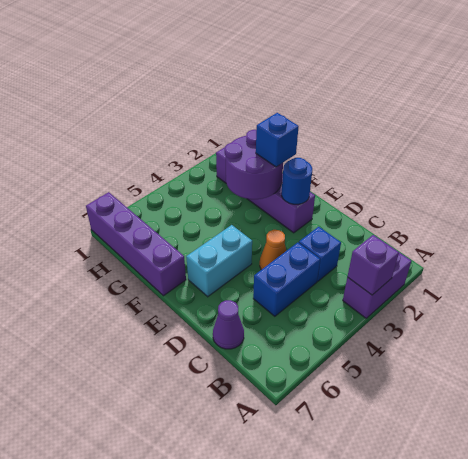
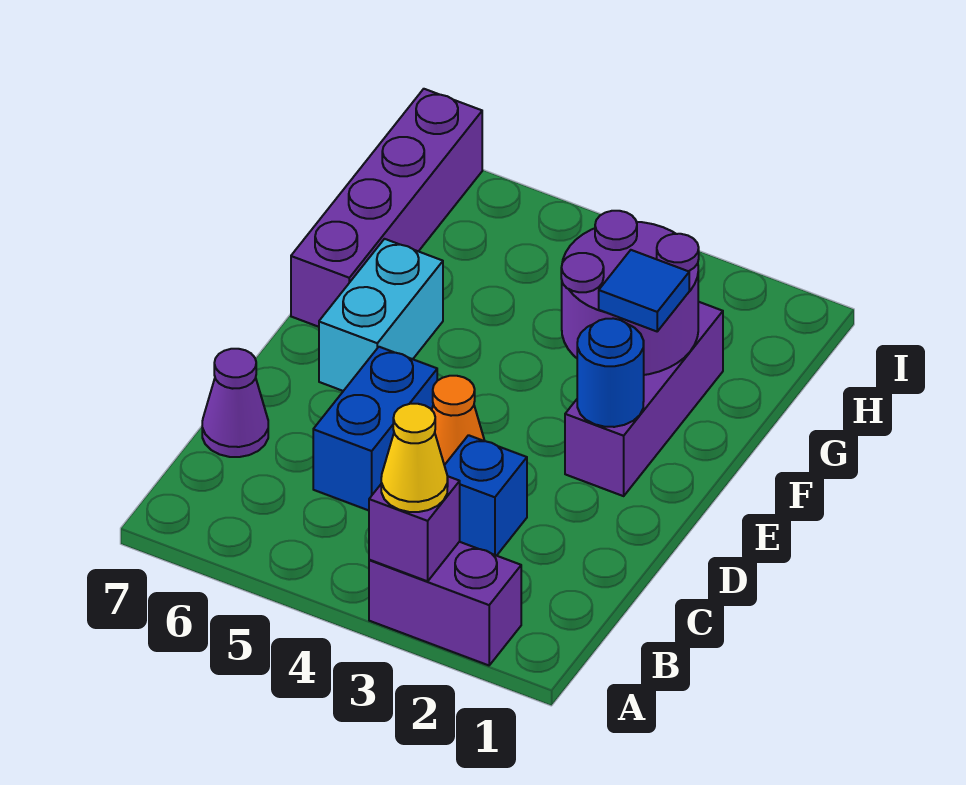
none -> yellow 1x1 cone [381,404,448,512]
blue 1x2 brick [253,243,320,316] -> blue 1x2 brick turned to [313,347,437,510]
purple 1x4 brick [216,147,315,233] -> purple 1x3 brick [565,302,723,496]
cyan 1x2 brick [186,225,252,297] -> cyan 1x2 brick turned to [319,239,443,391]
blue 1x1 brick [256,113,299,167] -> blue 1x1 tile [599,250,689,331]

